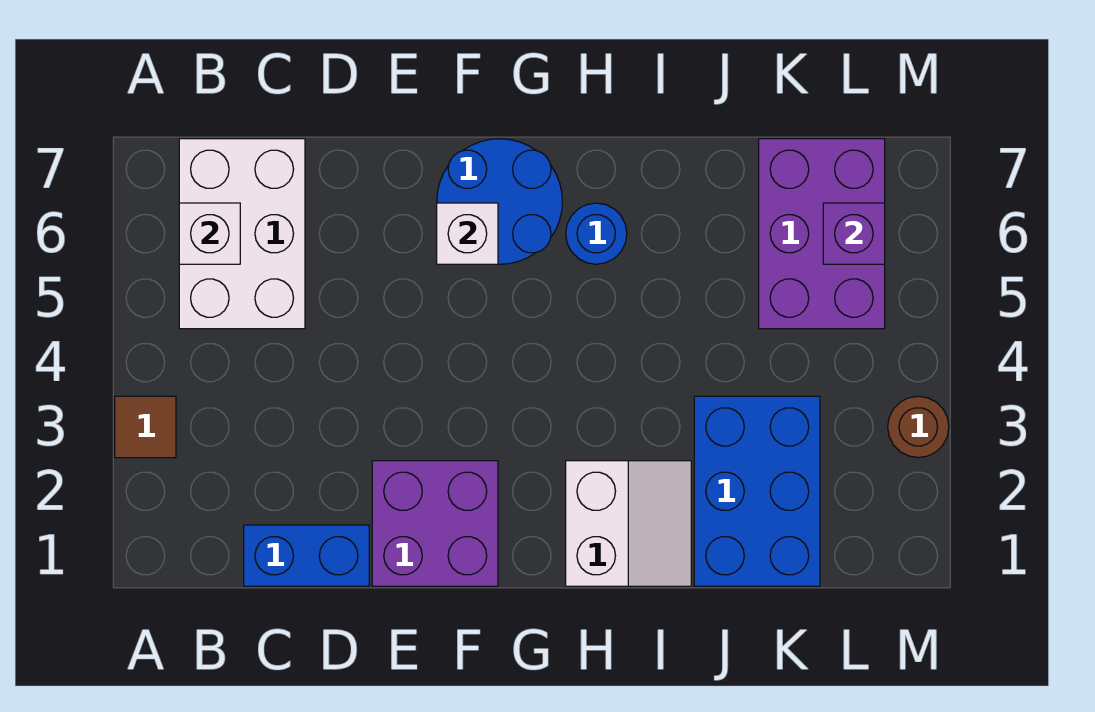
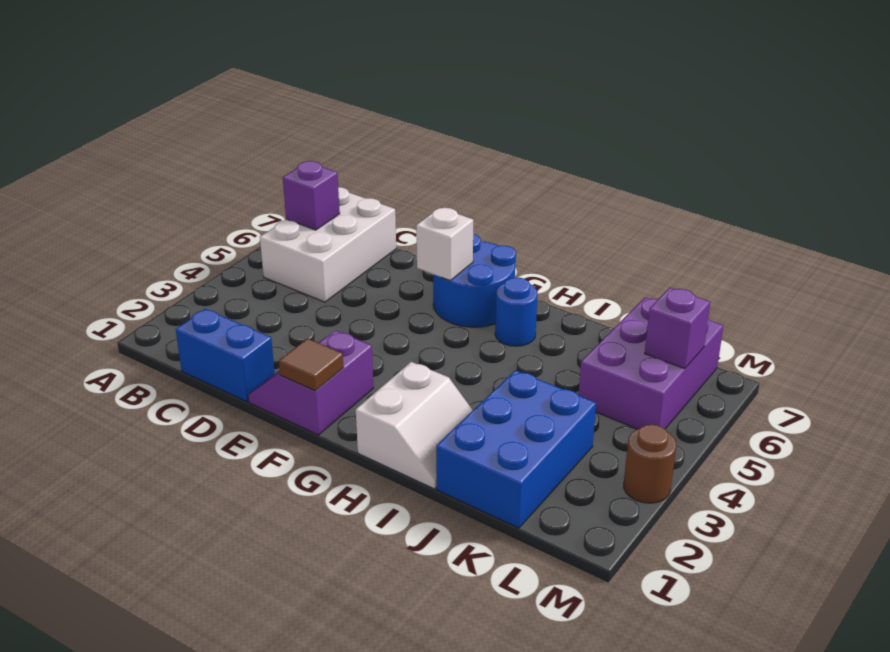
brown 1x1 tile [115,396,176,458] -> brown 1x1 tile moved to [279,338,344,391]
white 1x1 brick [179,203,240,264] -> purple 1x1 brick [283,161,340,230]
purple 2x2 brick [372,461,498,586] -> purple 2x2 slope [248,331,373,435]

